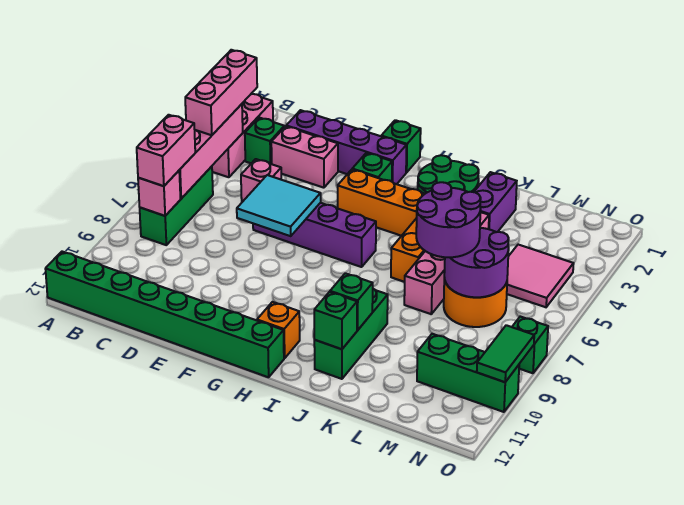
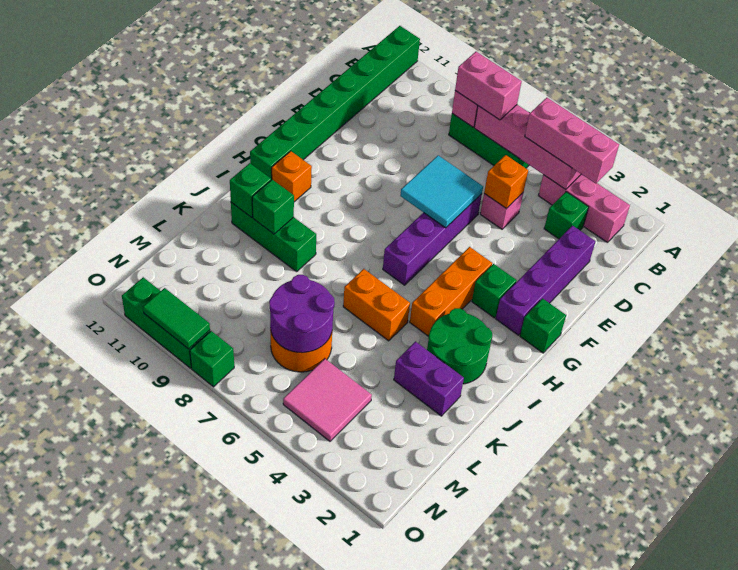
pink 1x2 brick [271,126,338,188] -> none
none -> orange 1x1 brick [484,155,528,208]
pink 1x4 brick [404,212,489,314] -> none
purple 2x2 round brick [416,182,481,257] -> none
green 1x3 brick [417,334,519,412] -> green 1x3 brick turned to [122,277,210,368]

